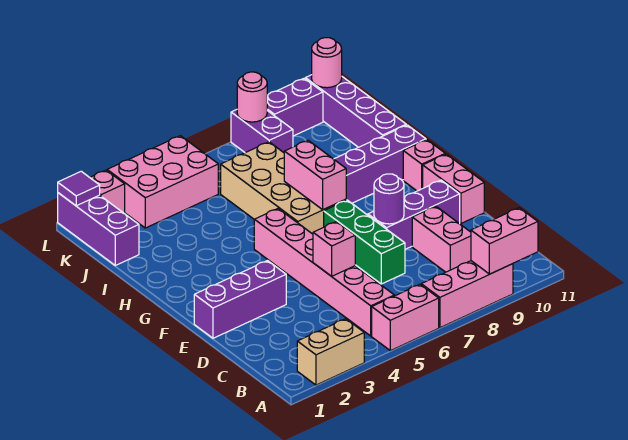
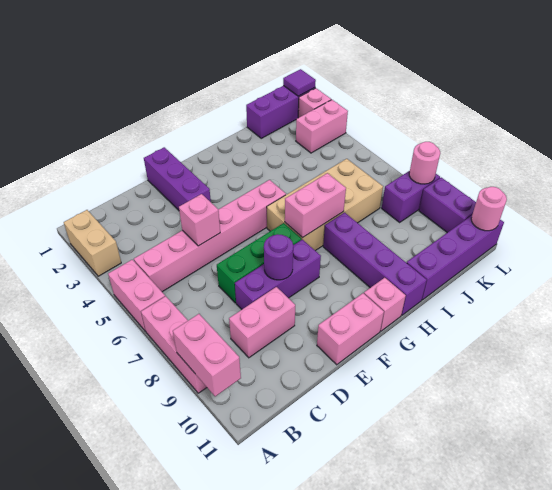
purple 1x3 brick [368,180,460,249] -> purple 1x3 brick turned to [235,239,321,309]
pink 2x3 brick [107,136,218,228] -> pink 1x2 brick [296,100,348,153]

